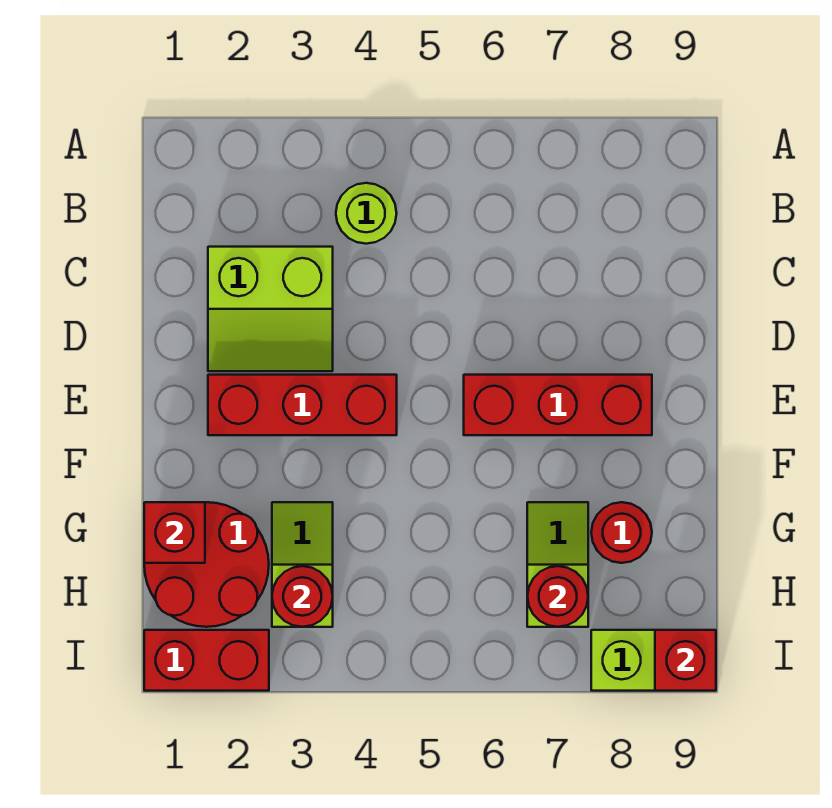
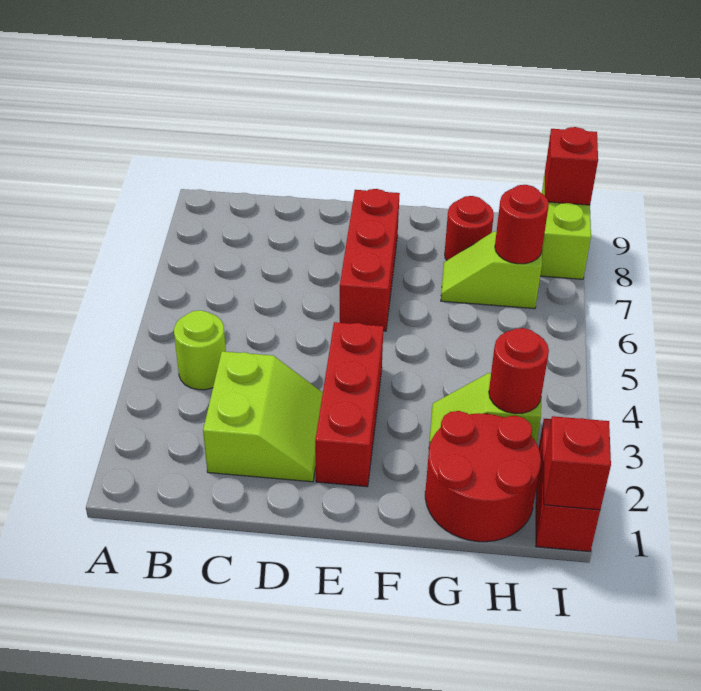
red 1x1 brick [144,502,205,563] -> red 1x1 brick moved to [544,416,611,510]

